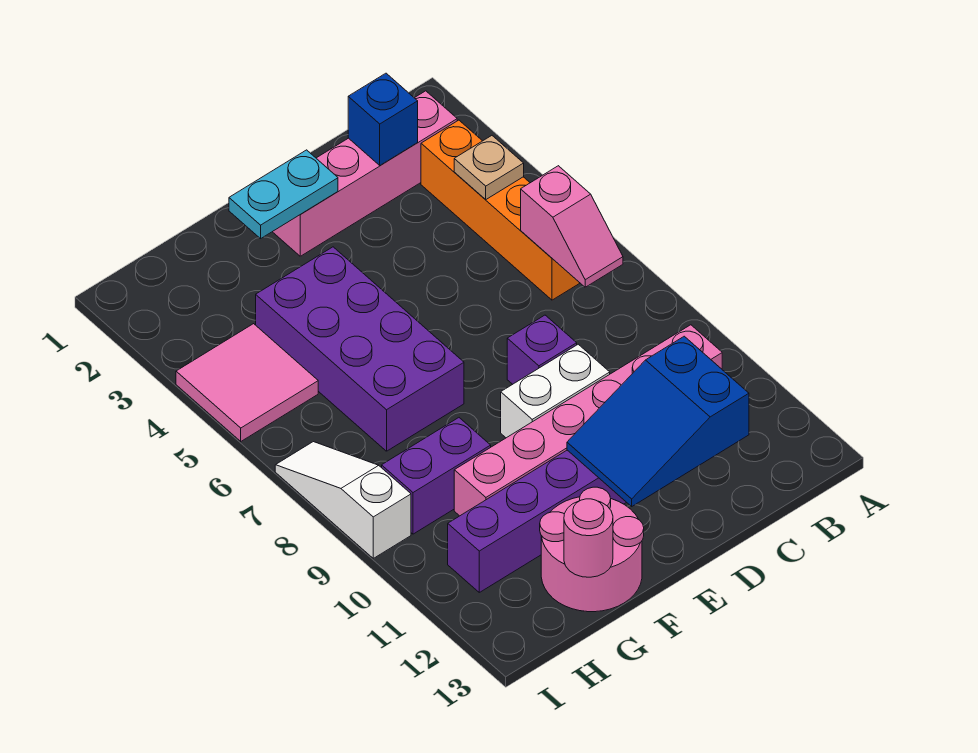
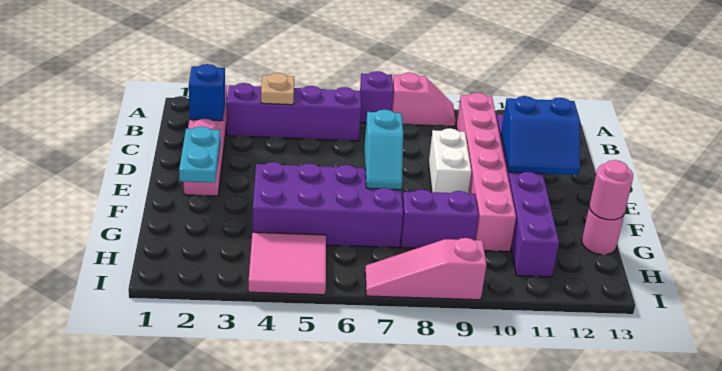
orange 1x4 brick [421,120,580,300] -> purple 1x4 brick [227,83,361,141]
pink 1x2 slope [521,166,623,287] -> pink 1x2 slope moved to [392,73,456,126]
blue 2x3 slope [567,336,749,506] -> blue 2x2 slope [501,96,580,175]
purple 1x1 brick [507,315,577,384] -> purple 1x1 brick moved to [360,71,393,123]
none -> cyan 1x2 slope [364,110,403,190]
pink 2x2 round brick [540,487,644,612] -> pink 1x1 round brick [582,206,624,255]
purple 1x2 brick [382,418,491,534] -> purple 1x2 brick turned to [401,189,479,248]
white 1x3 slope [275,442,411,558] -> pink 1x3 slope [365,238,486,300]

